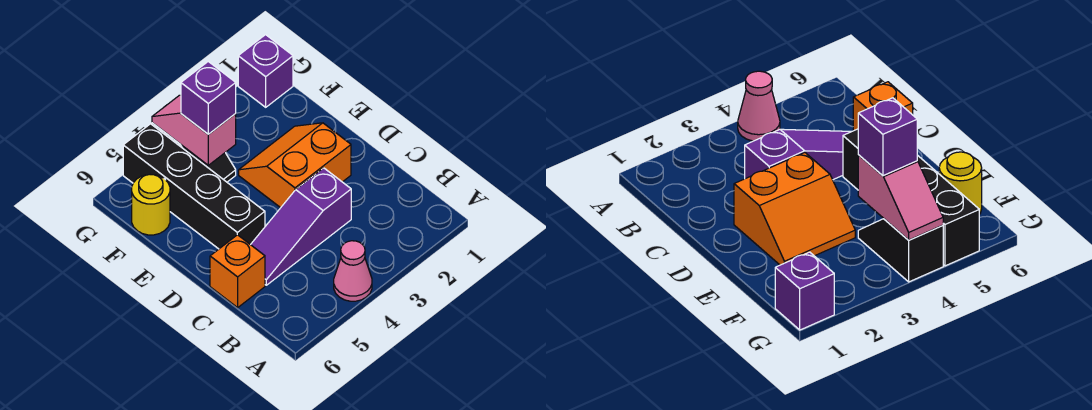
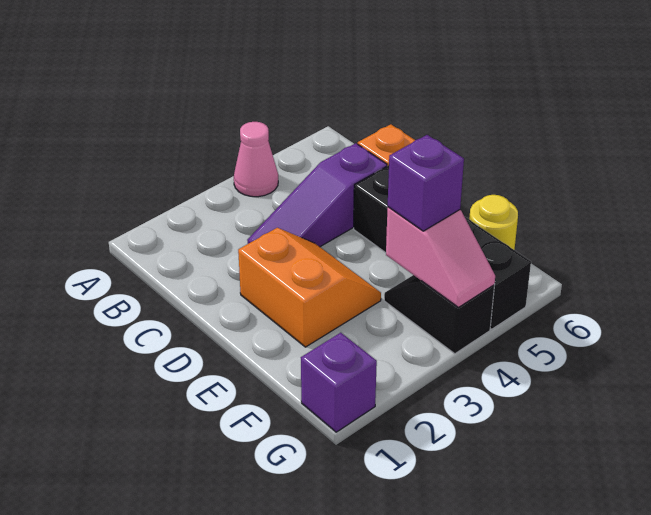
purple 1x3 slope [251,168,351,285] -> purple 1x3 slope turned to [247,143,387,247]
orange 2x2 slope [239,123,351,208] -> orange 2x2 slope turned to [238,228,381,347]

